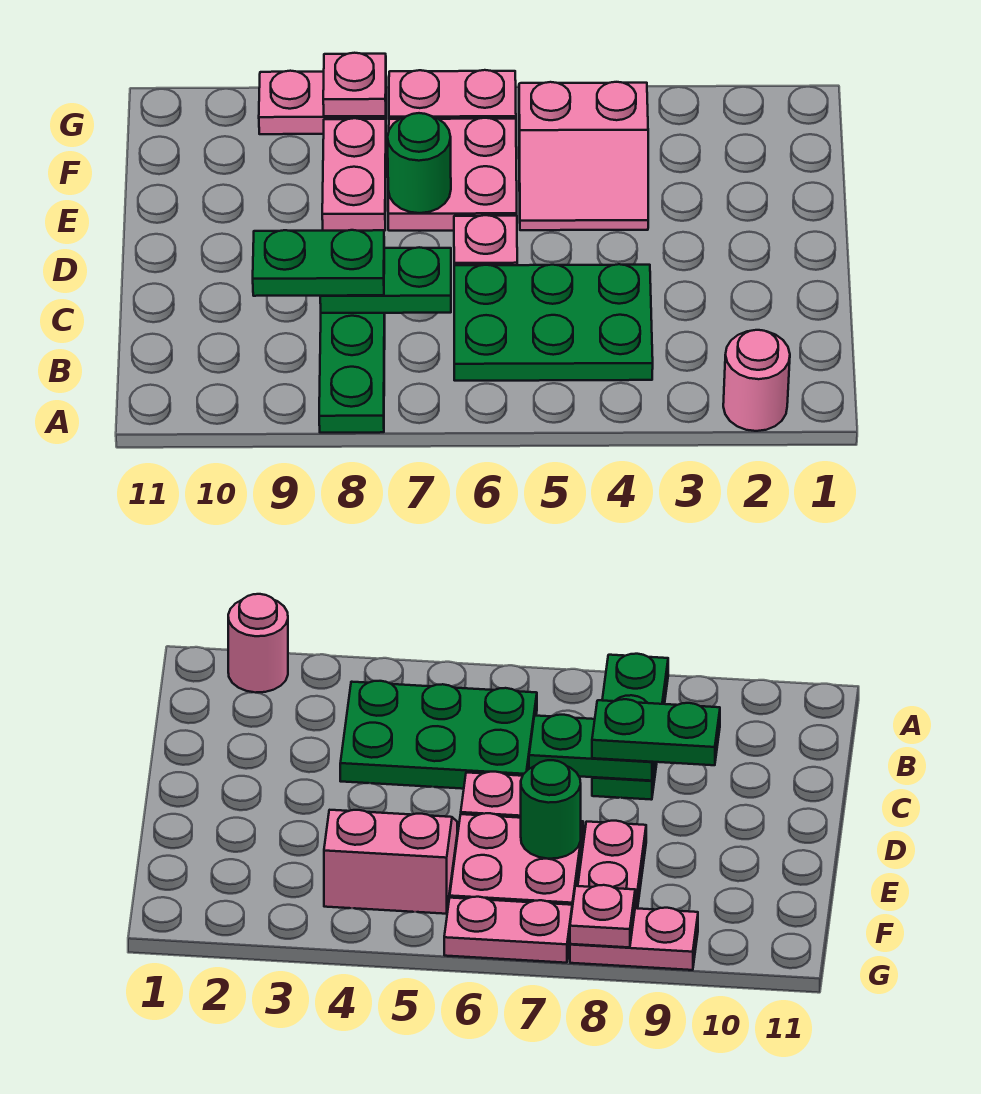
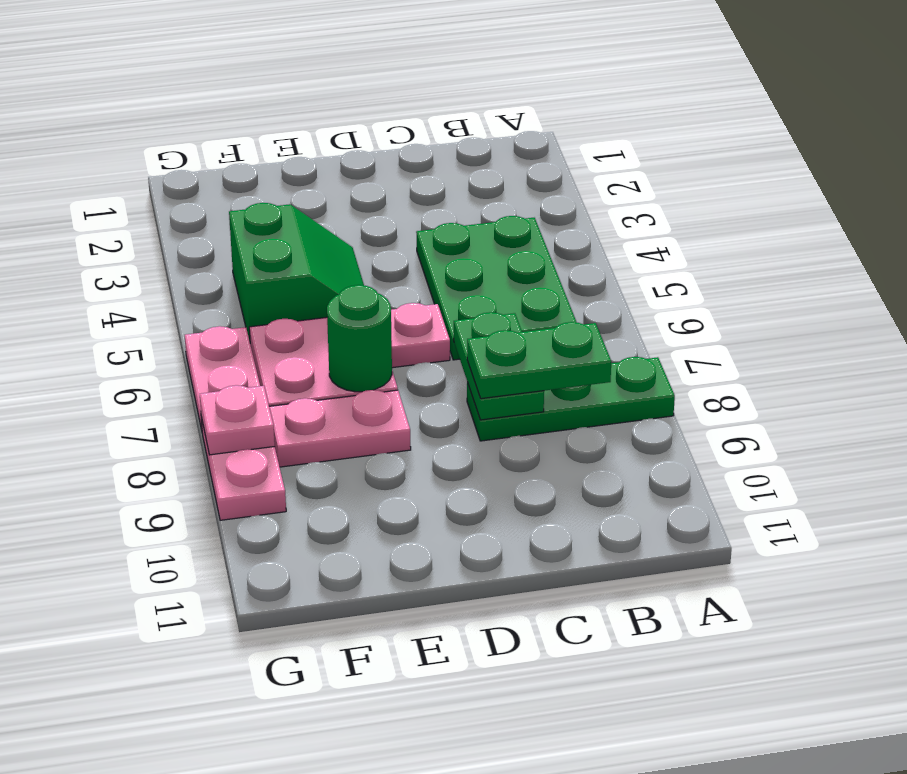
pink 1x1 round brick [723,330,790,431] -> none
green 1x2 plate [253,230,384,296] -> green 1x2 plate turned to [467,322,611,399]
pink 2x2 slope [519,82,648,230] -> green 2x2 slope [229,203,364,341]

